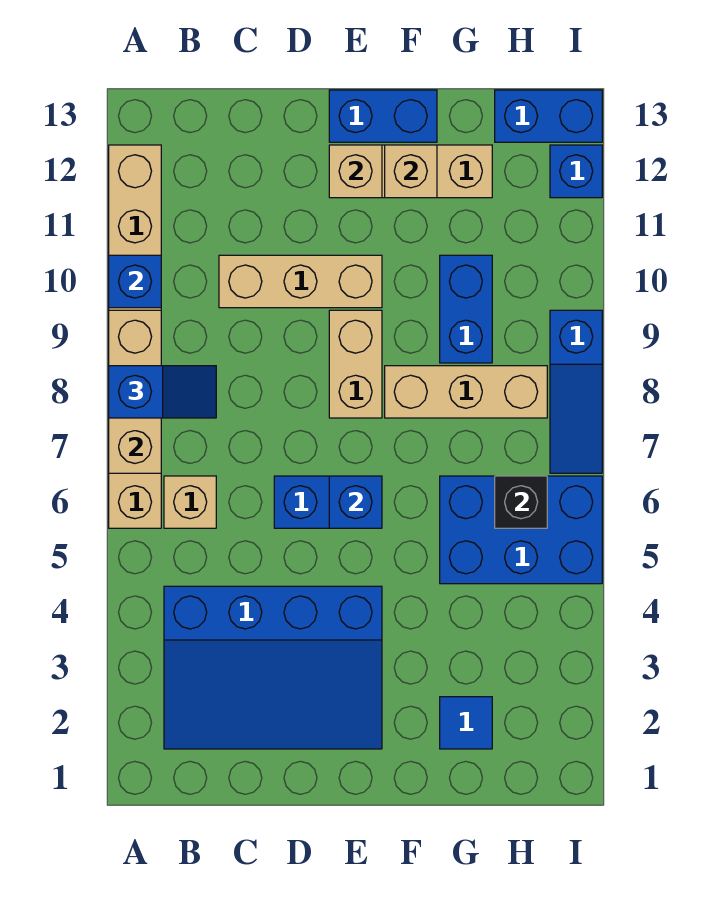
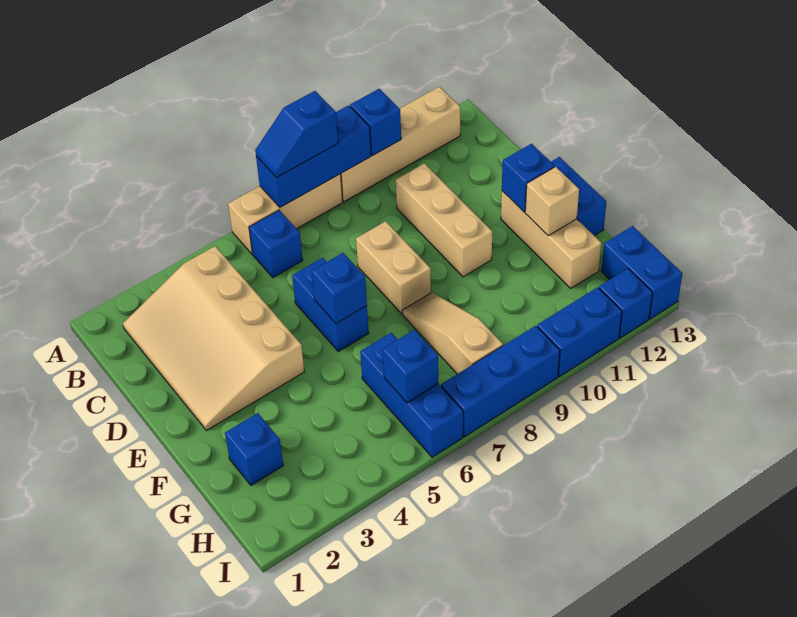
tan 1x3 brick [109,310,161,473] -> blue 1x3 brick [256,105,371,207]
blue 1x2 slope [109,366,216,418] -> blue 1x2 slope turned to [255,91,338,178]
blue 3x4 slope [164,586,382,749] -> tan 3x4 slope [123,246,304,431]
tan 1x1 brick [164,476,216,528] -> blue 1x1 brick [249,210,303,278]
tan 1x2 brick [329,310,382,418] -> tan 1x2 brick turned to [356,221,431,314]
tan 1x1 brick [329,145,382,198] -> blue 1x1 brick [502,144,554,212]
tan 1x3 brick [385,366,547,418] -> tan 1x3 slope [402,293,503,374]
blue 1x1 tile [440,697,492,749] -> blue 1x1 brick [225,413,283,485]
blue 2x3 brick [440,476,602,584] -> blue 1x3 brick [360,333,463,457]
blue 1x2 brick [440,255,492,363] -> blue 1x2 brick moved to [537,287,622,376]
black 1x1 brick [495,476,547,528] -> blue 1x1 brick [383,330,438,403]
blue 1x3 slope [550,310,602,473] -> blue 1x3 brick [441,326,560,437]

